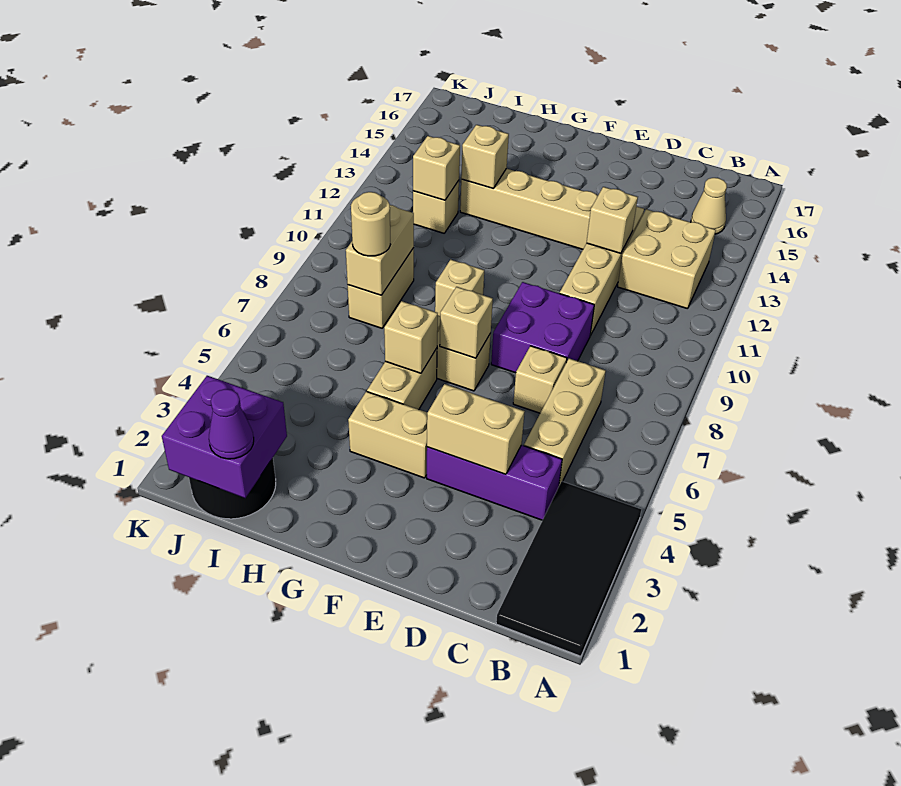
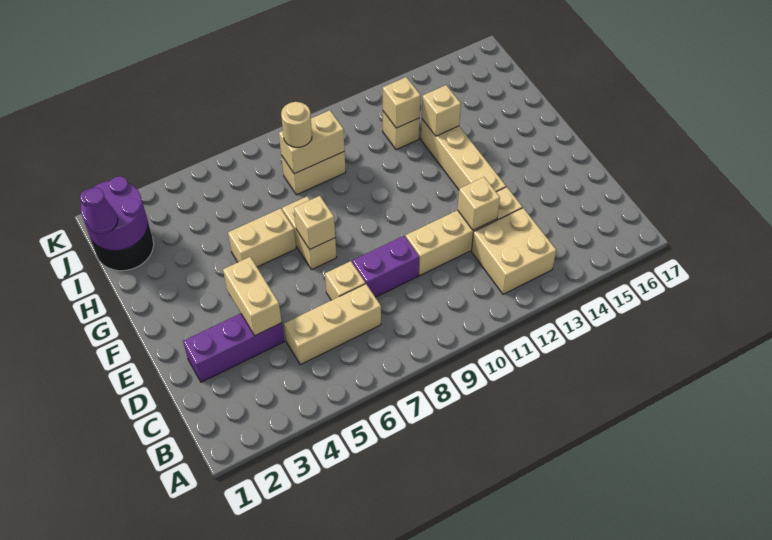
black 2x4 tile [496,482,641,656] -> none
tan 1x1 cone [691,178,727,234] -> none
purple 1x3 brick [427,445,562,520] -> purple 1x3 brick turned to [183,314,284,382]
purple 2x2 brick [491,282,594,373] -> purple 1x2 brick [352,236,419,297]
tan 1x2 brick [348,391,427,478] -> none
tan 1x1 brick [384,301,438,373] -> none
tan 1x1 brick [435,259,484,316] -> none
purple 2x2 brick [162,376,287,498] -> purple 2x2 round brick [80,176,148,251]

